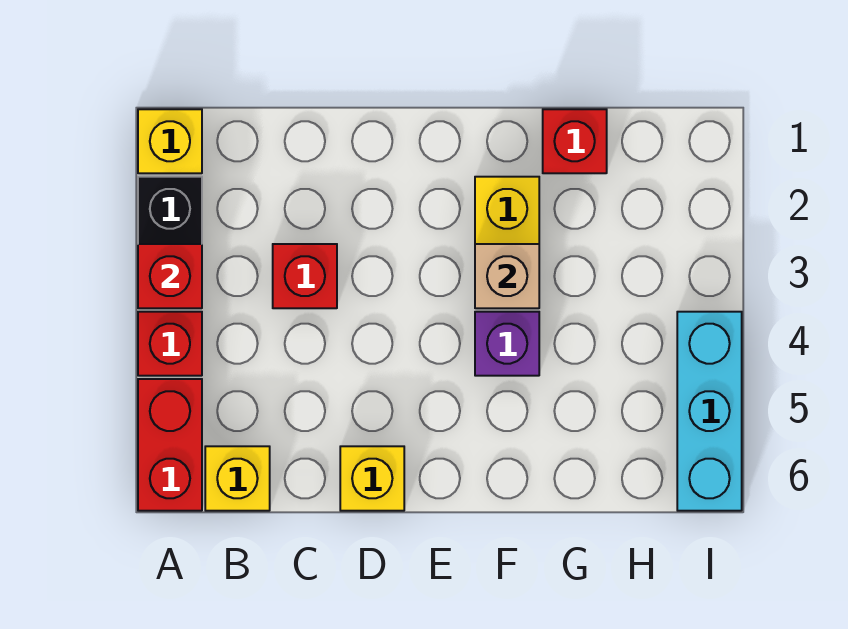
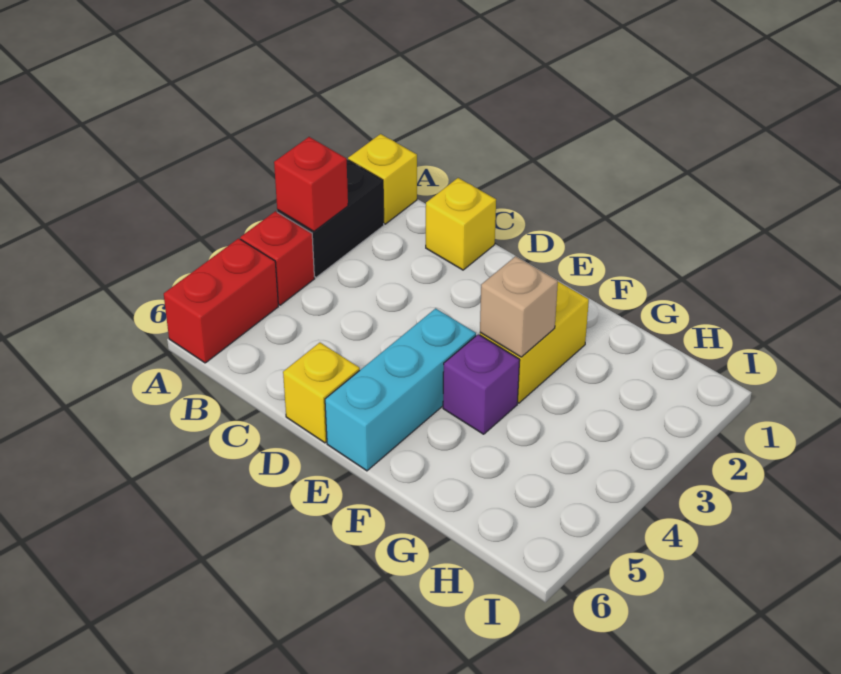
yellow 1x1 brick [205,446,270,511] -> yellow 1x1 brick moved to [426,178,496,270]
red 1x1 brick [273,244,337,308] -> none
red 1x1 brick [543,109,607,173] -> none
cyan 1x3 brick [677,312,742,511] -> cyan 1x3 brick moved to [325,308,476,471]

